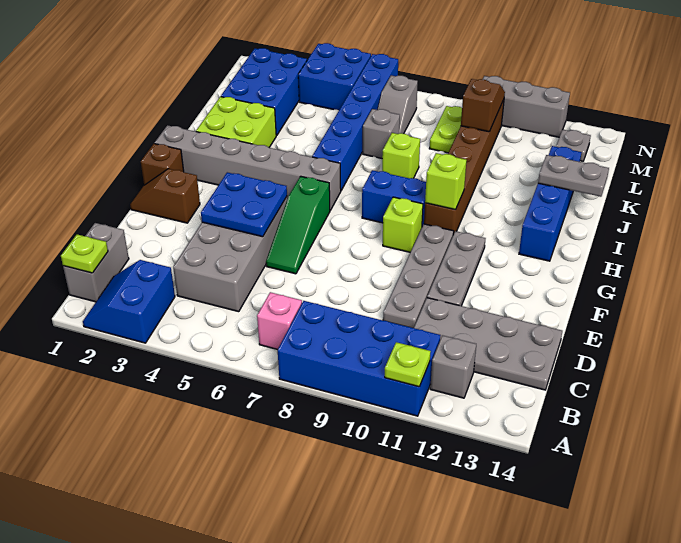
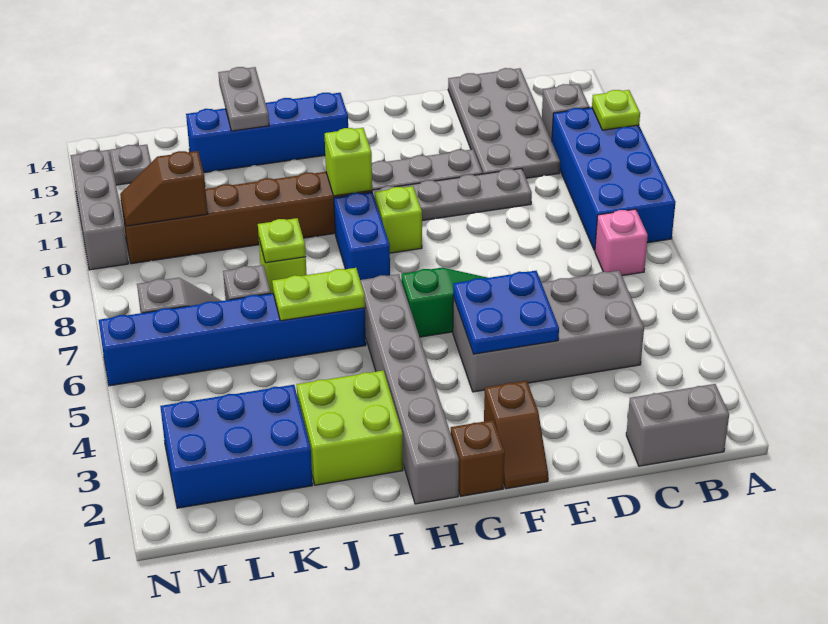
blue 2x2 slope [83,260,175,343] -> none
lime 1x1 plate [61,234,108,273] -> lime 1x1 plate moved to [258,218,306,263]
lime 1x2 plate [429,106,462,153] -> lime 1x2 plate moved to [272,268,365,321]
blue 2x2 brick [298,43,371,110] -> none

